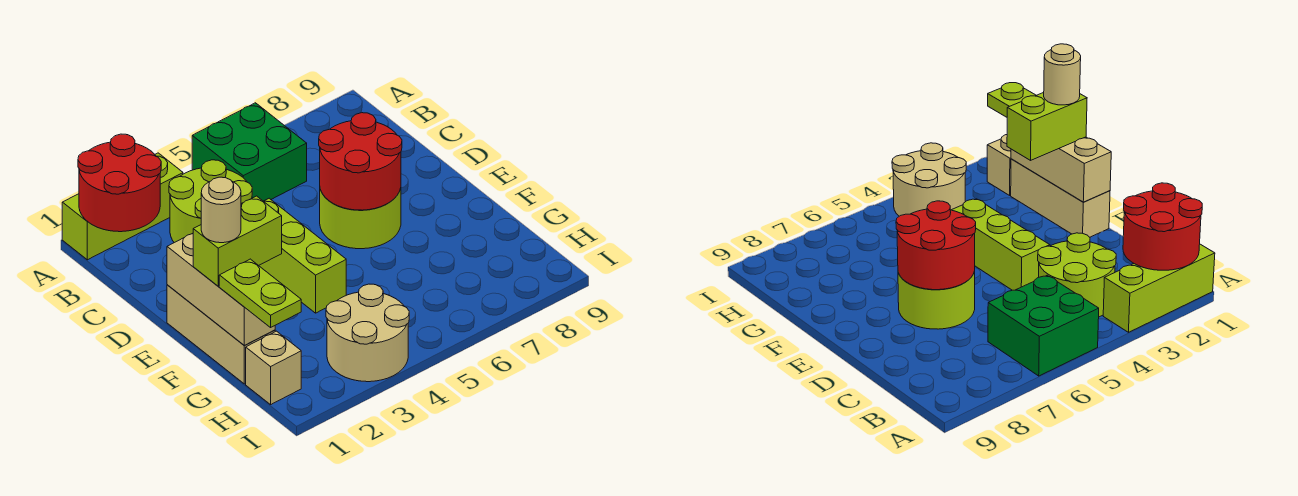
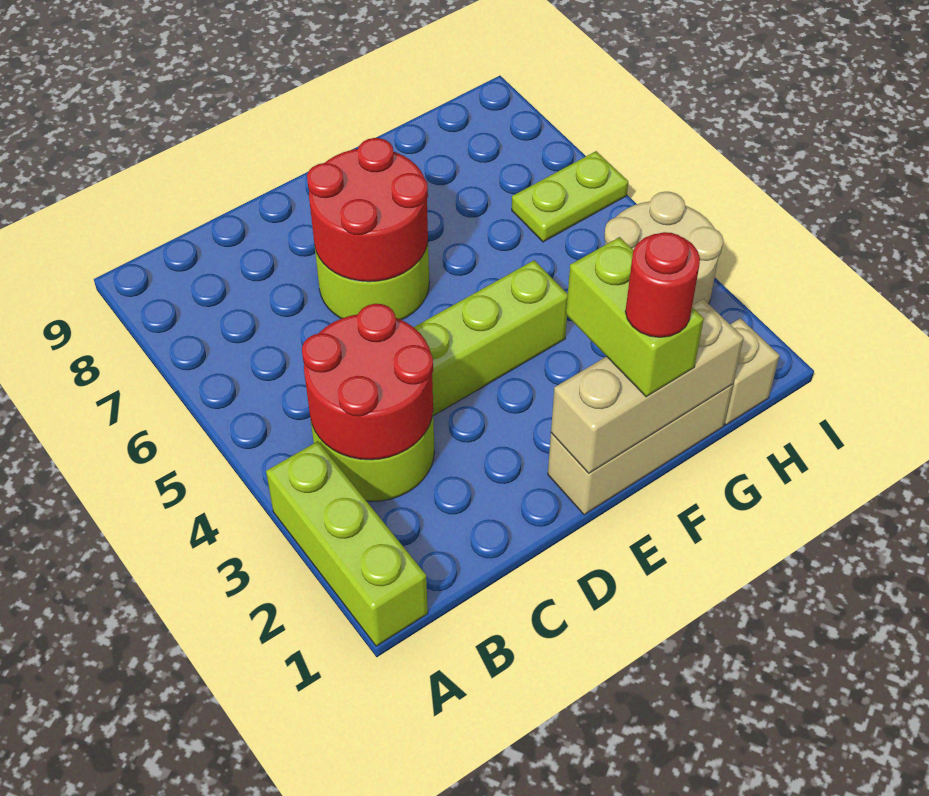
red 2x2 round brick [78,134,161,232] -> red 2x2 round brick moved to [302,304,433,460]
green 2x2 brick [192,103,307,201] -> none
tan 1x1 round brick [201,177,241,243] -> red 1x1 round brick [625,232,700,337]
lime 1x2 plate [219,259,301,327] -> lime 1x2 plate moved to [512,151,628,242]

